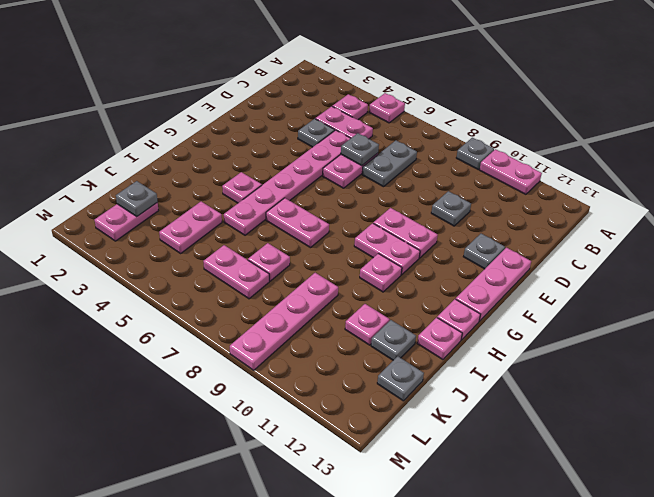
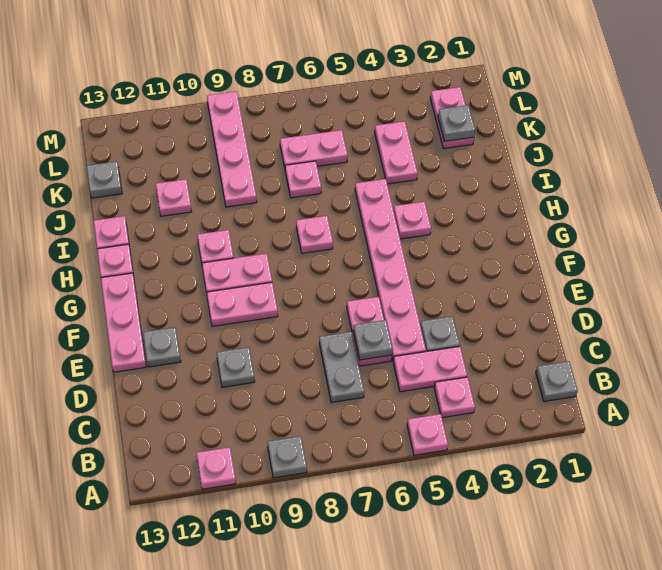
pink 1x2 plate [480,149,542,194] -> pink 1x1 plate [196,447,236,489]
pink 1x2 plate [266,198,329,248] -> pink 1x1 plate [296,216,333,253]
grey 1x1 plate [371,320,416,360] -> grey 1x1 plate moved to [536,361,578,401]

